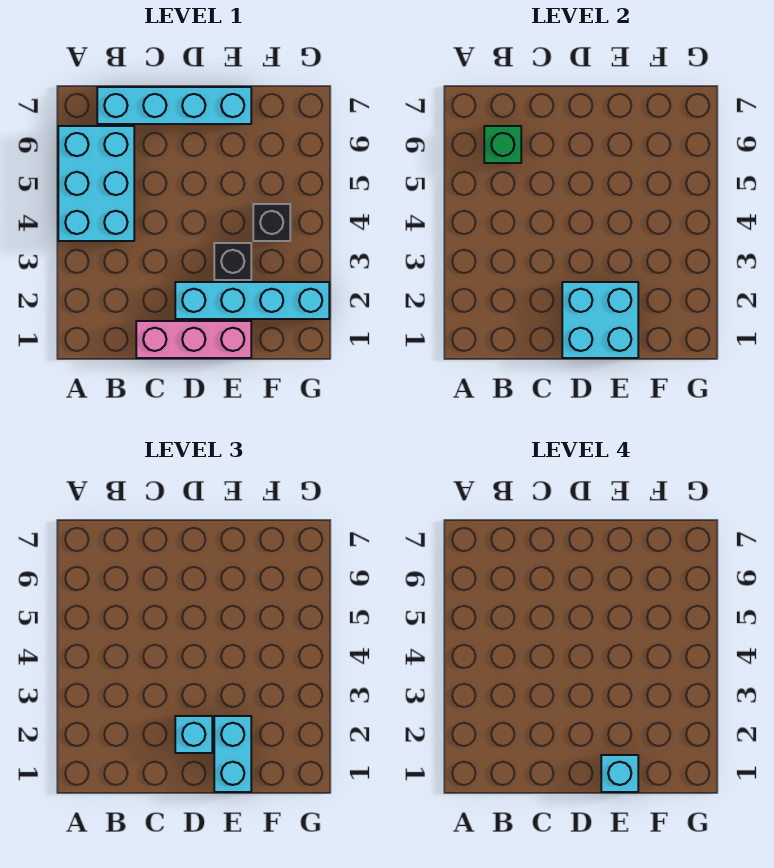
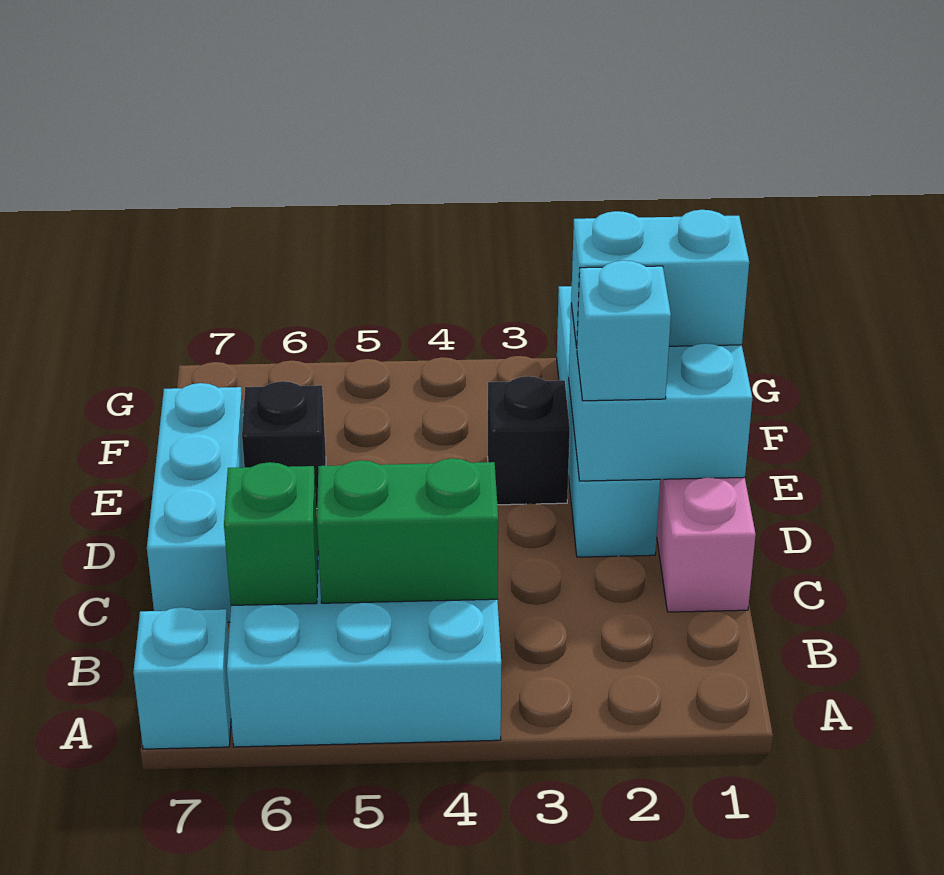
none -> green 1x2 brick [317,458,498,603]
cyan 1x4 brick [97,87,251,124] -> cyan 1x3 brick [147,383,244,622]
cyan 1x1 brick [601,755,638,792] -> cyan 1x1 brick moved to [133,607,231,749]
black 1x1 brick [253,204,290,241] -> black 1x1 brick moved to [242,381,326,509]

